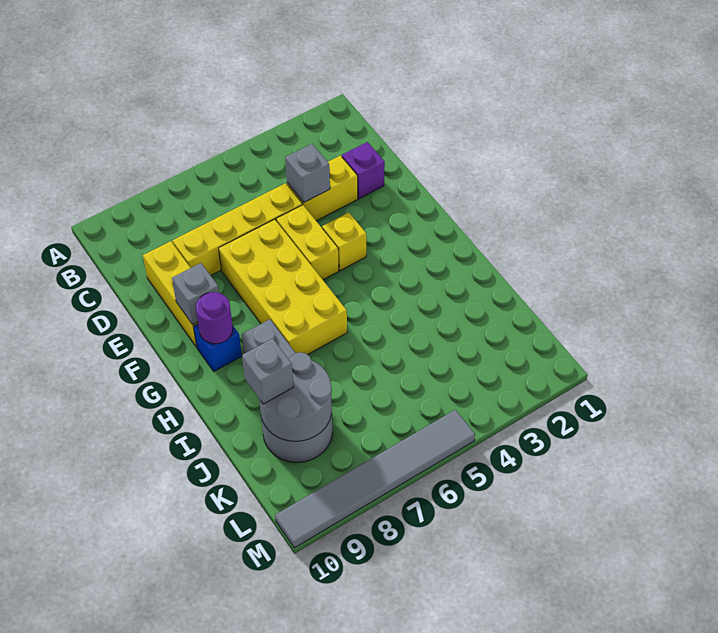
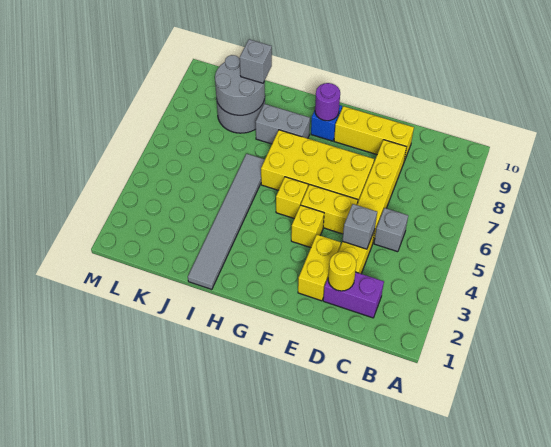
purple 1x1 brick [342,142,385,199] -> purple 1x2 brick [323,272,384,318]
none -> yellow 1x1 round brick [328,252,356,291]
none -> yellow 1x2 brick [298,235,341,301]
grey 1x1 brick [172,263,219,324] -> grey 1x1 brick moved to [374,208,408,252]
none -> yellow 1x1 brick [276,177,308,219]
grey 1x6 tile [275,410,475,548] -> grey 1x6 tile moved to [188,154,265,290]

